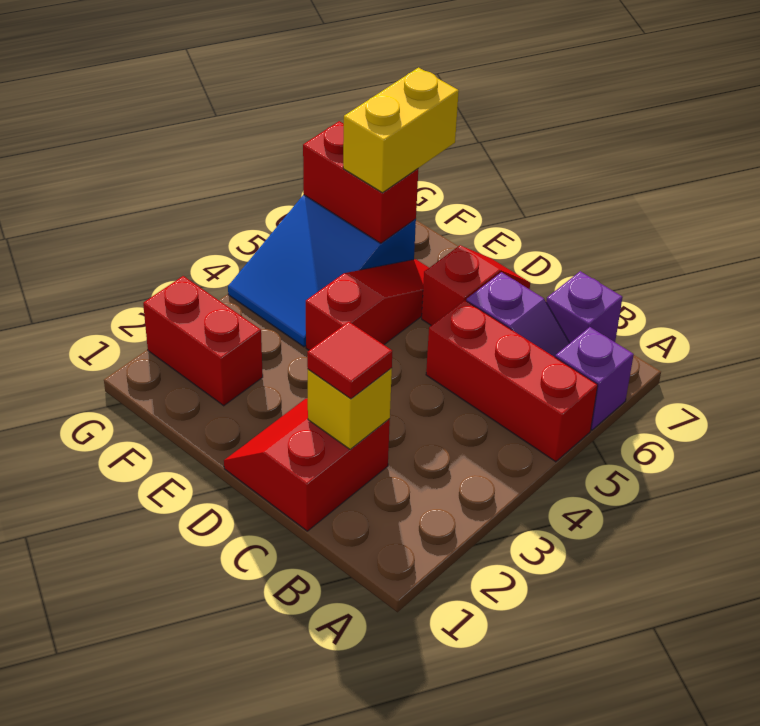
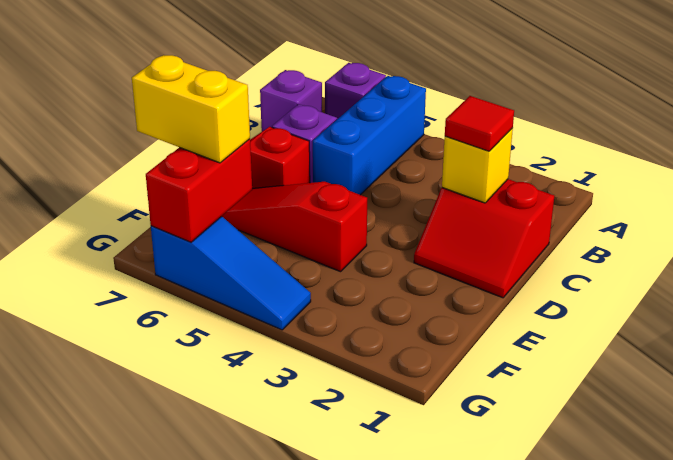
red 1x3 brick [426,300,598,462] -> blue 1x3 brick [313,76,426,195]
red 1x2 brick [143,276,263,406] -> none
blue 2x3 slope [228,195,416,347] -> blue 1x3 slope [151,217,311,330]

